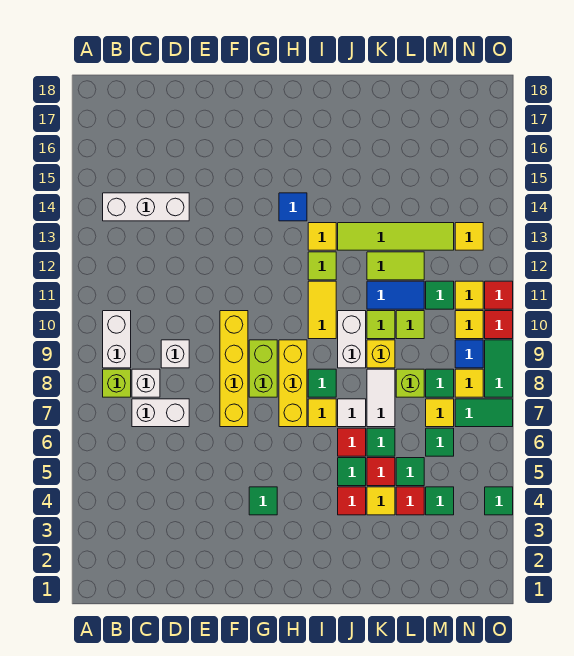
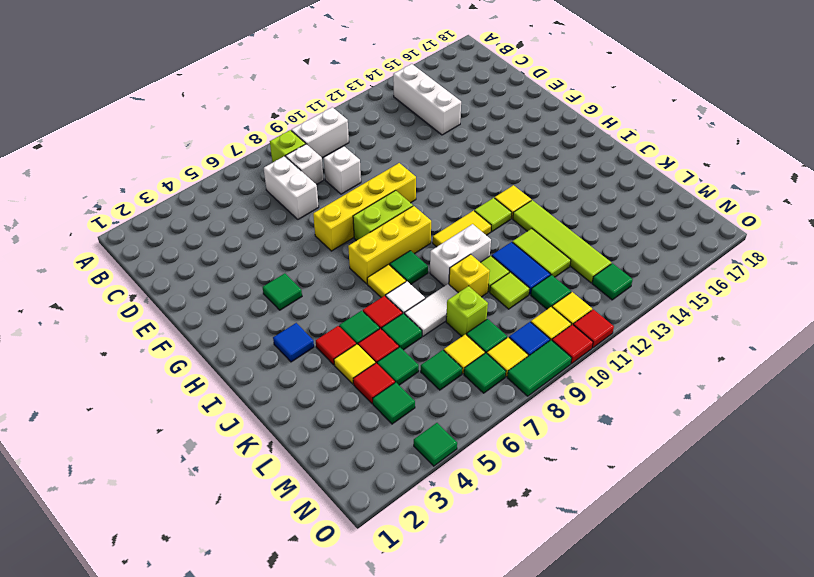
blue 1x1 tile [279,193,307,221] -> blue 1x1 tile moved to [273,323,314,362]
green 1x2 tile [455,399,513,427] -> green 1x1 tile [464,353,506,393]
yellow 1x1 tile [455,223,483,250] -> green 1x1 tile [592,263,633,300]

